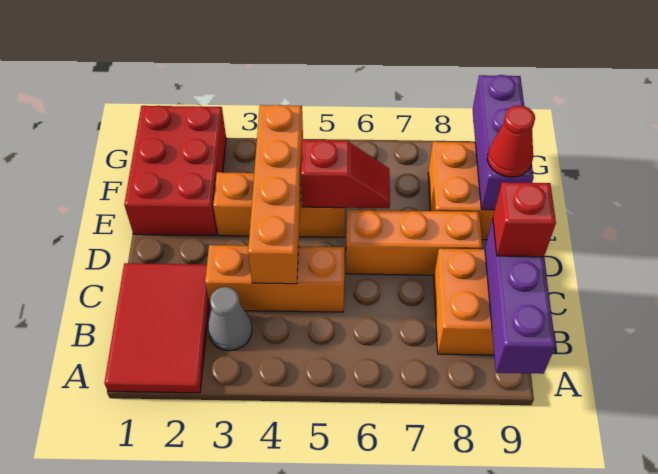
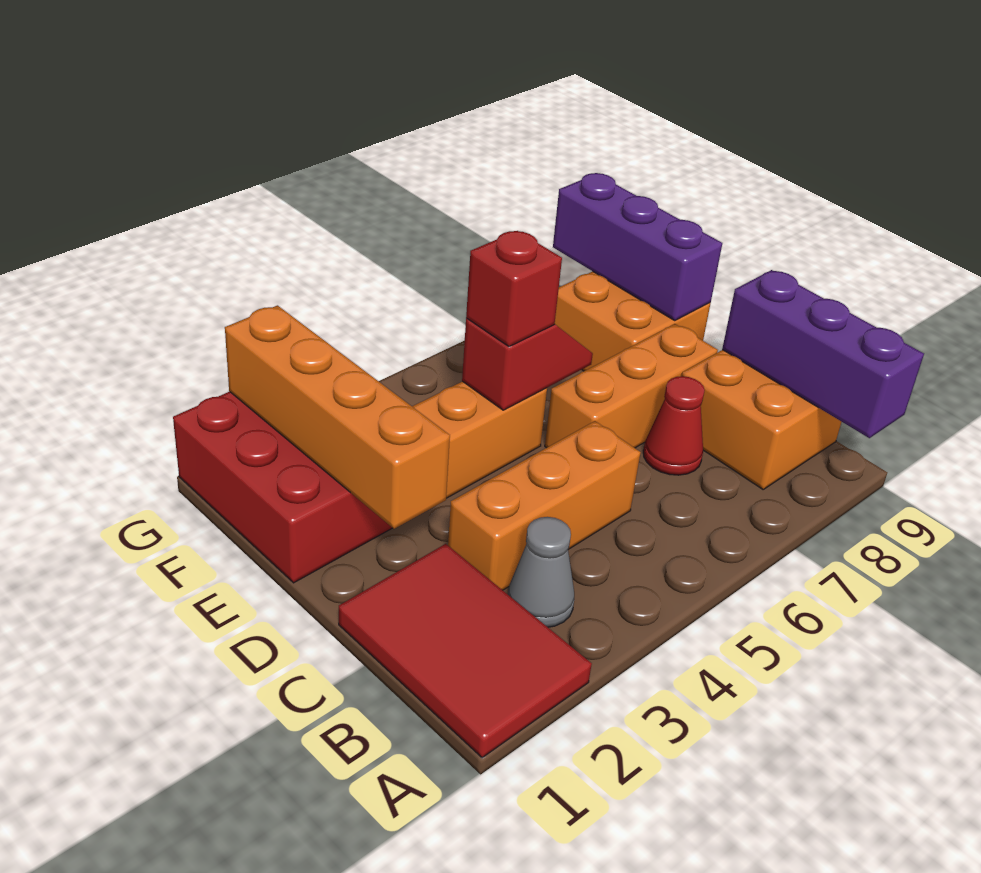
orange 1x4 brick [248,105,303,284] -> orange 1x4 brick moved to [225,305,450,529]
red 1x1 brick [493,182,556,257] -> red 1x1 brick moved to [466,231,562,347]
red 1x1 cone [487,106,535,177] -> red 1x1 cone moved to [643,376,705,475]

